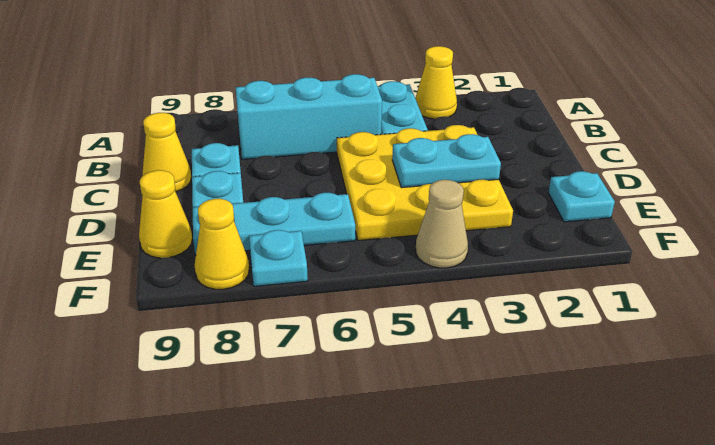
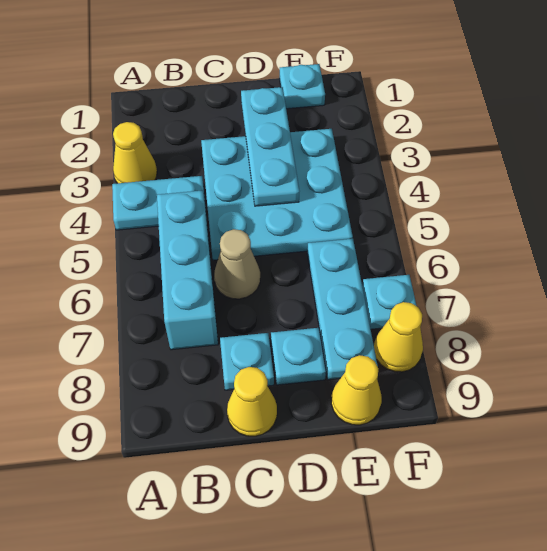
yellow 3x3 plate [337,125,513,240] -> cyan 3x3 plate [201,129,353,260]
cyan 1x2 plate [392,134,501,188] -> cyan 1x3 plate [241,87,299,206]
tan 1x1 cone [416,180,468,268] -> tan 1x1 cone moved to [214,229,260,299]

